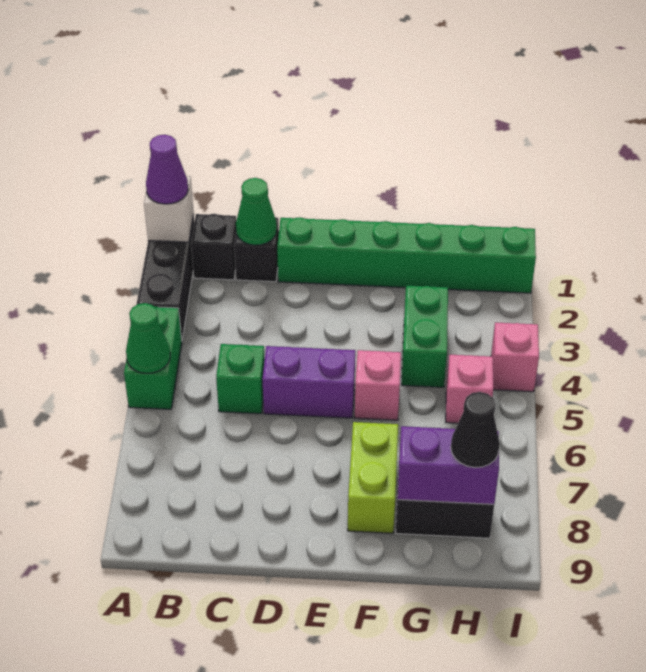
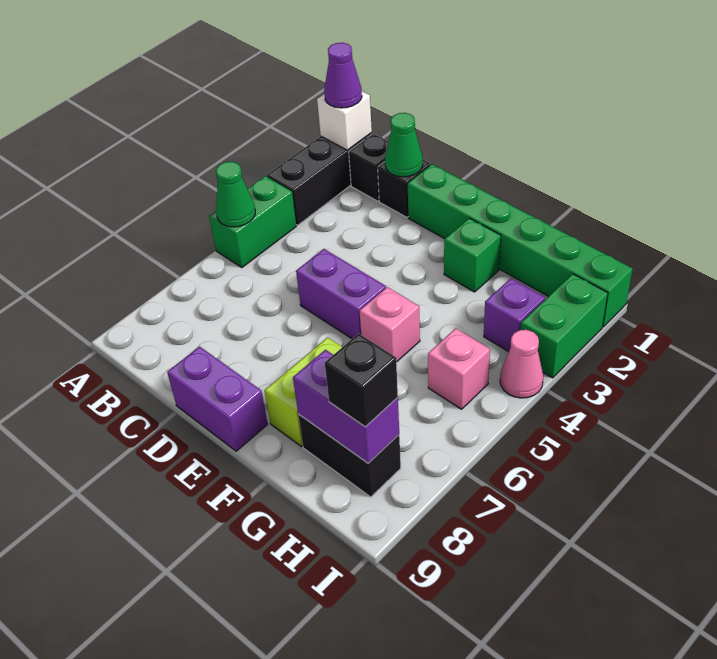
green 1x1 brick [216,344,265,414] -> green 1x1 brick moved to [444,218,501,292]
none -> purple 1x2 brick [167,347,268,451]
green 1x2 brick [402,286,448,387] -> green 1x2 brick moved to [521,274,608,378]
none -> purple 1x1 brick [484,278,545,352]
black 1x1 cone [451,392,500,467] -> black 1x1 brick [325,334,398,427]
pink 1x1 brick [491,322,539,392] -> pink 1x1 cone [500,330,543,398]

